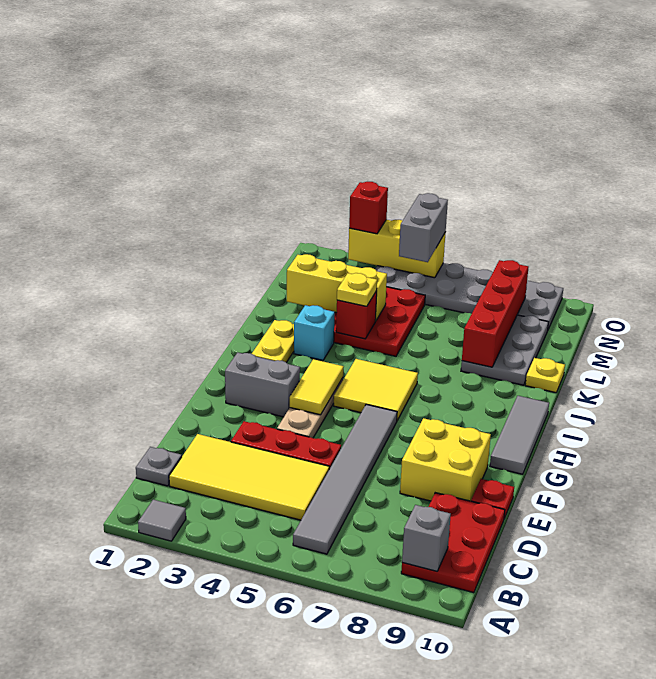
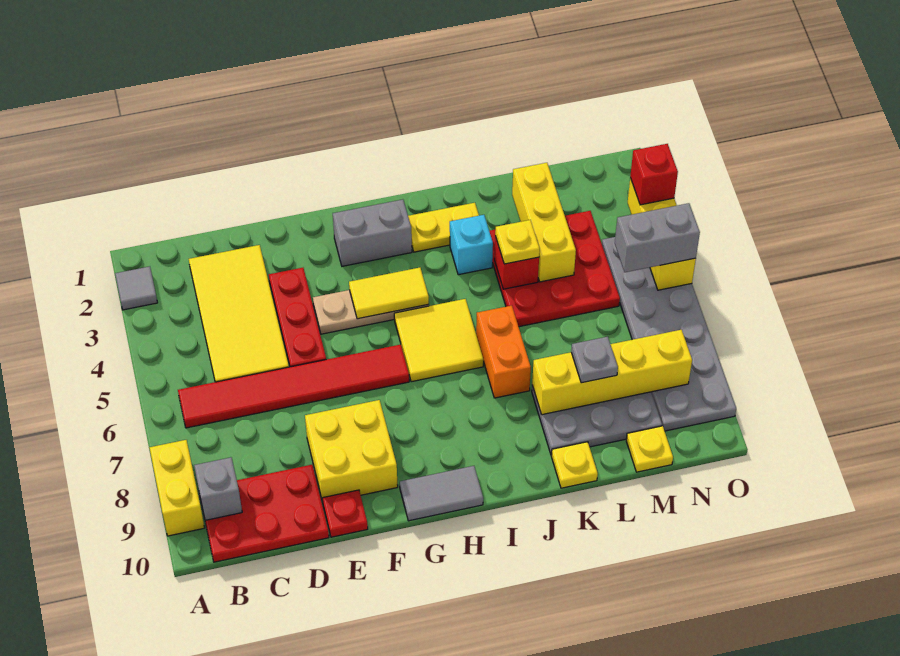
none -> yellow 1x2 brick [150,440,204,536]
grey 1x6 tile [293,404,397,554] -> red 1x6 tile [178,345,409,428]
grey 1x1 plate [136,447,182,486] -> grey 1x1 plate moved to [571,337,618,383]
grey 1x2 brick [225,352,300,417] -> grey 1x2 brick turned to [333,200,412,266]
grey 1x3 tile [490,396,549,474] -> grey 1x2 tile [400,466,483,521]
none -> orange 1x2 brick [476,306,531,398]
red 1x4 brick [462,260,529,367] -> yellow 1x4 brick [532,330,692,415]
none -> yellow 1x1 plate [626,426,673,472]

